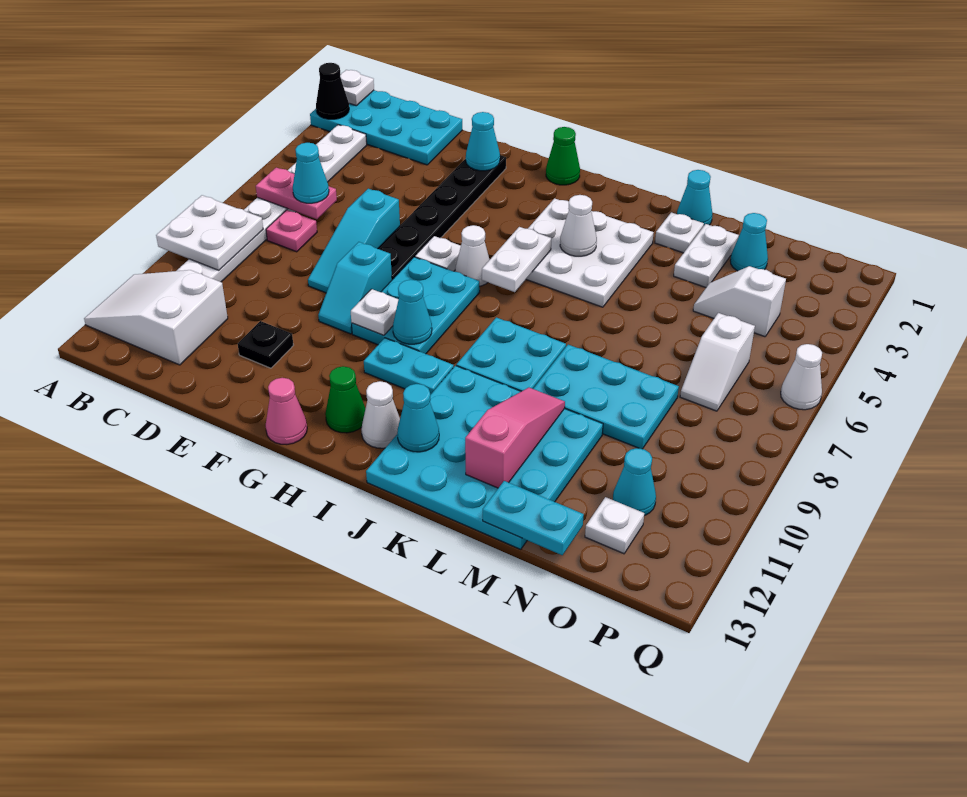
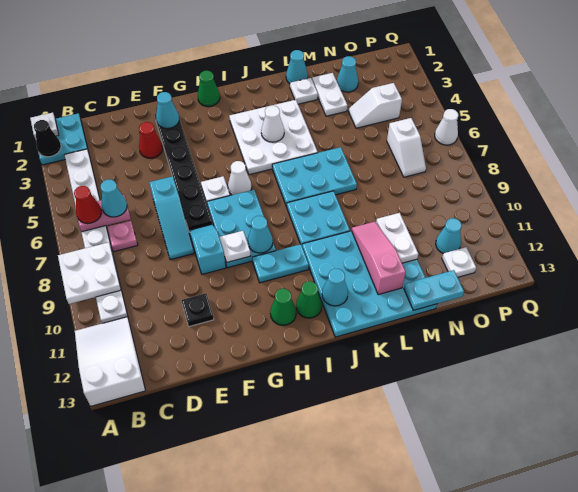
cyan 2x4 plate [310,90,462,165] -> cyan 2x2 plate [38,113,88,165]
white 2x3 slope [84,270,228,365] -> white 2x3 slope turned to [75,317,145,406]
none -> red 1x1 cone [74,186,102,224]
none -> red 1x1 cone [139,122,163,158]
cyan 1x2 slope [318,242,392,334] -> cyan 1x2 slope turned to [189,224,226,274]
pink 1x1 cone [266,378,307,444] -> none
white 1x2 plate [482,227,551,292] -> white 1x2 plate moved to [376,213,418,263]
white 1x1 cone [361,381,400,448] -> green 1x1 cone [296,281,322,318]
cyan 2x3 plate [533,345,679,449] -> cyan 2x3 plate moved to [272,147,357,207]

